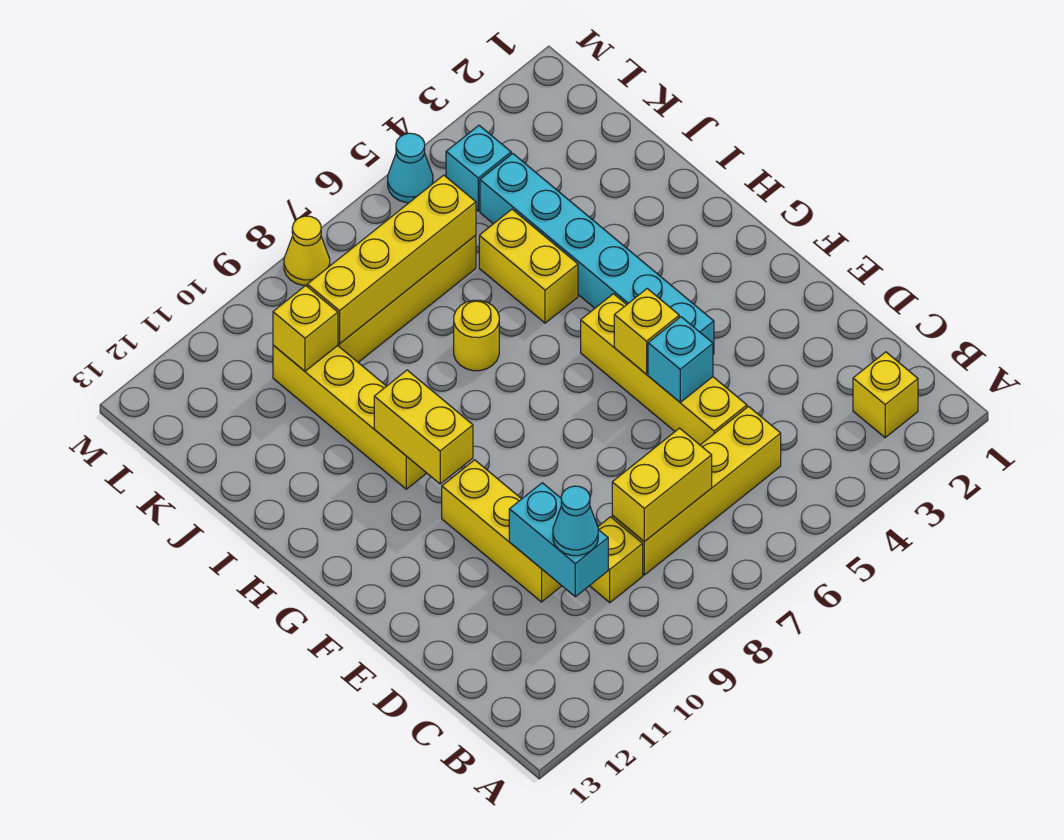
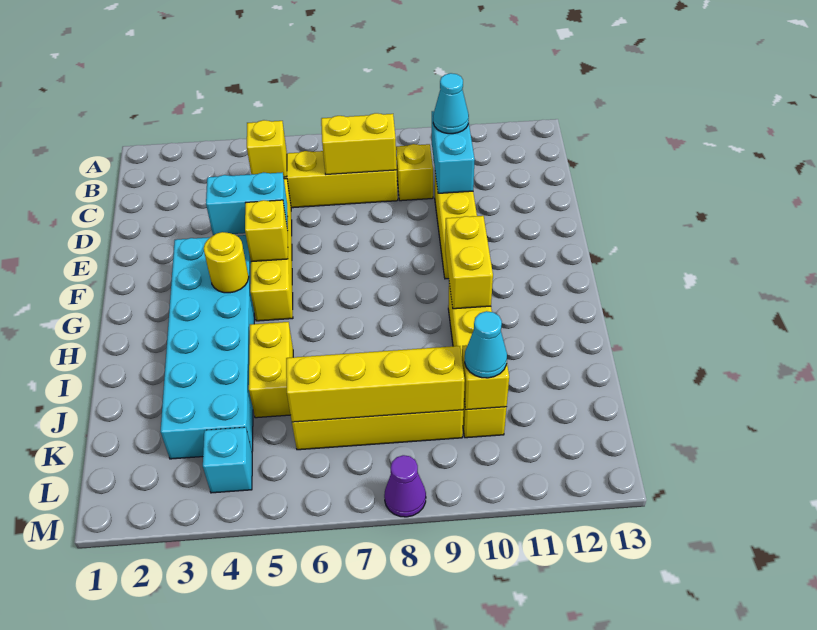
yellow 1x1 brick [853,352,918,438] -> yellow 1x1 brick moved to [247,120,287,177]
cyan 1x1 brick [648,317,713,402] -> cyan 1x2 brick [206,172,288,235]
cyan 1x6 brick [480,154,714,354] -> cyan 2x6 brick [160,235,254,459]
yellow 1x1 round brick [454,300,499,371] -> yellow 1x1 round brick moved to [204,232,249,293]
cyan 1x1 cone [388,133,433,203] -> cyan 1x1 cone moved to [465,311,507,378]
yellow 1x1 cone [284,216,330,285] -> purple 1x1 cone [384,455,426,517]

